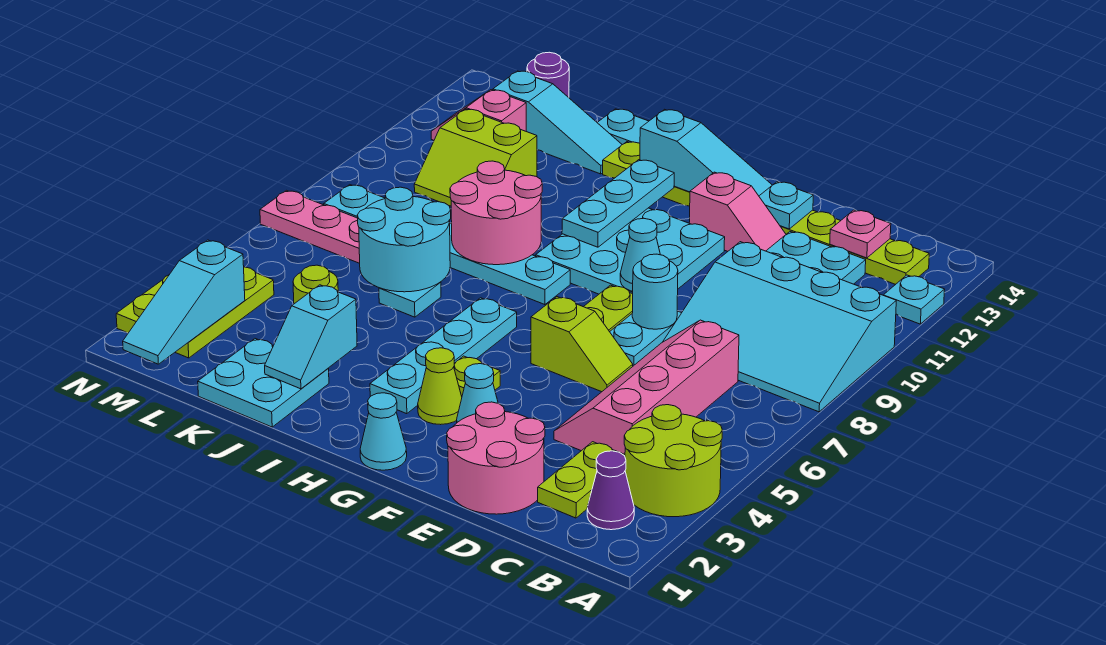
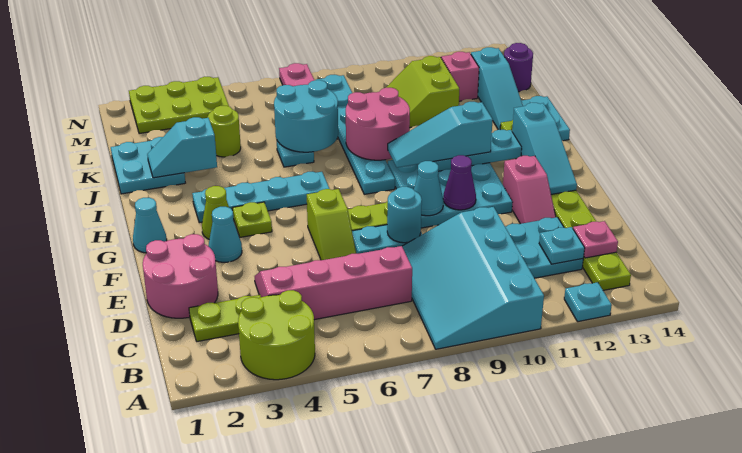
purple 1x1 cone [587,451,634,530] -> purple 1x1 cone moved to [443,155,476,210]
cyan 1x1 plate [759,182,813,229] -> cyan 1x1 plate moved to [539,227,585,264]
cyan 1x3 slope [123,240,245,364] -> cyan 1x3 slope moved to [388,102,493,167]

